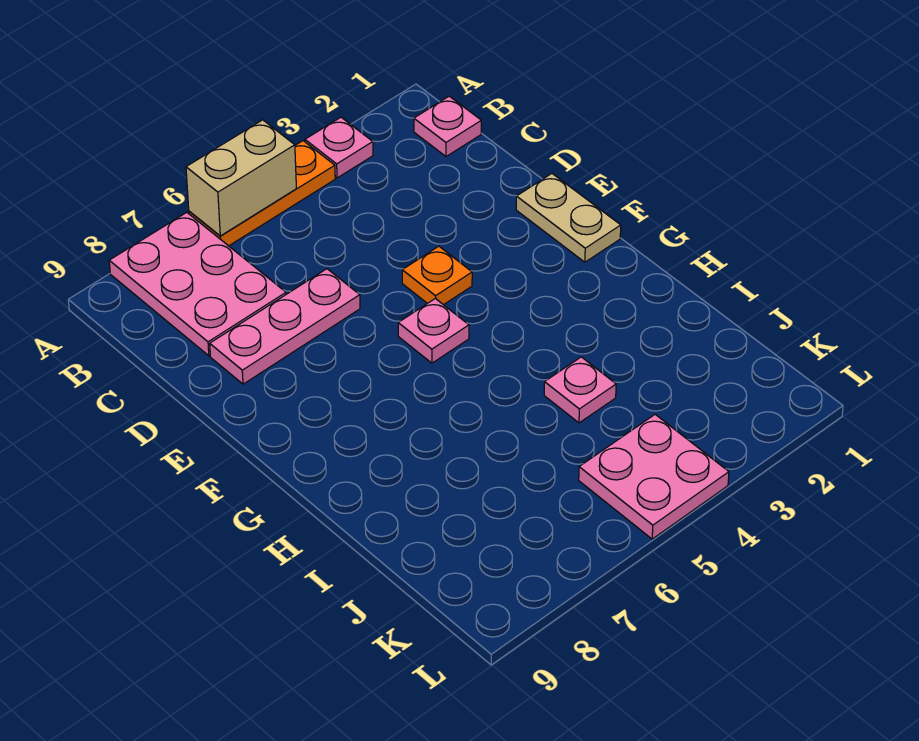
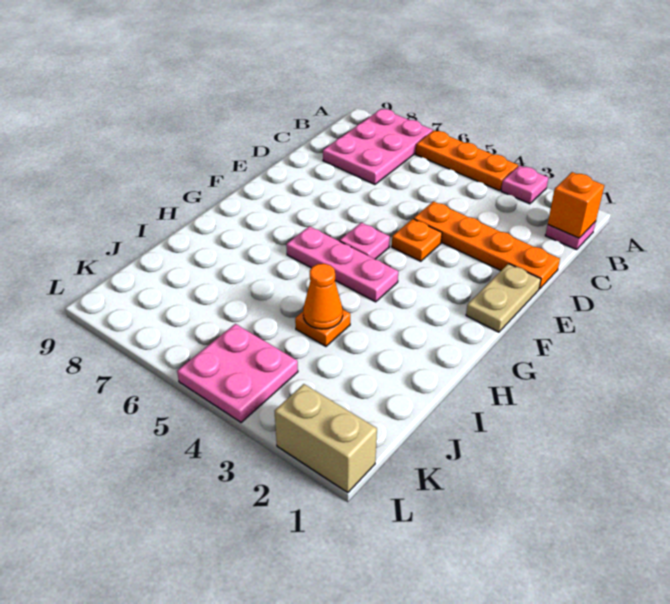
tan 1x2 brick [186,120,296,236] -> tan 1x2 brick moved to [274,384,377,493]
none -> orange 1x1 brick [548,172,604,238]
none -> orange 1x4 plate [414,201,560,289]
pink 1x3 plate [210,269,360,384] -> pink 1x3 plate moved to [286,226,398,302]
pink 1x1 plate [544,357,616,423] -> orange 1x1 plate [295,310,350,346]
none -> orange 1x1 cone [303,264,343,329]

